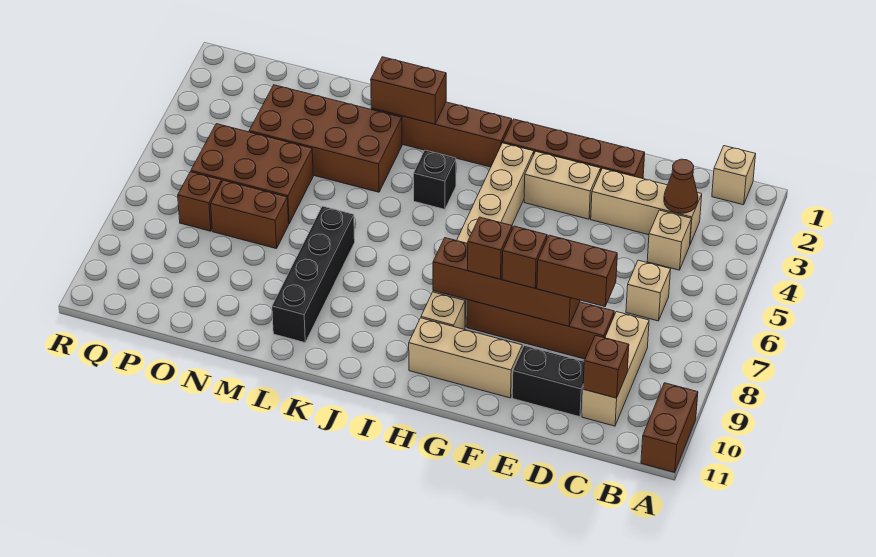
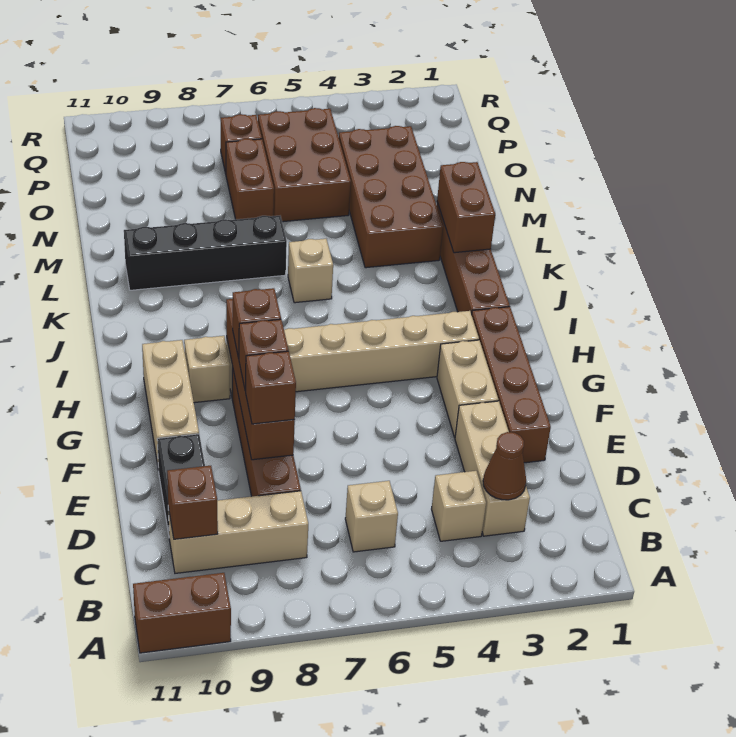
tan 1x1 brick [712,146,756,205] -> tan 1x1 brick moved to [288,239,333,303]
brown 1x2 brick [537,235,617,307] -> brown 1x1 brick [246,351,296,424]
black 1x1 brick [413,150,456,209] -> none

